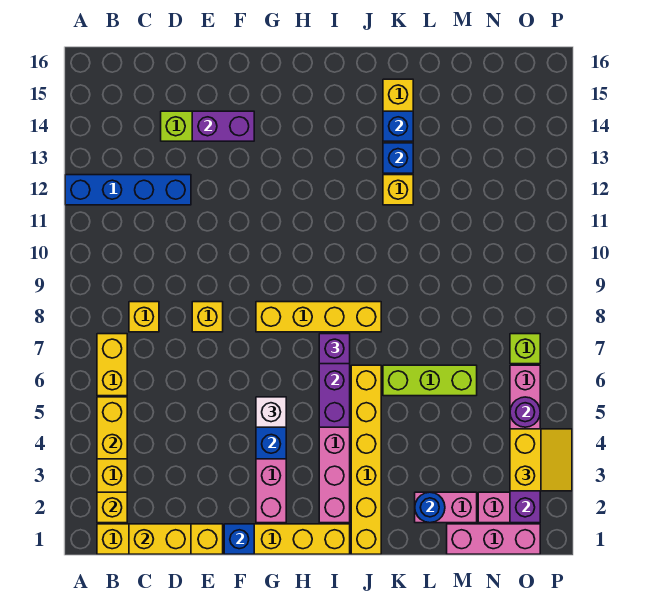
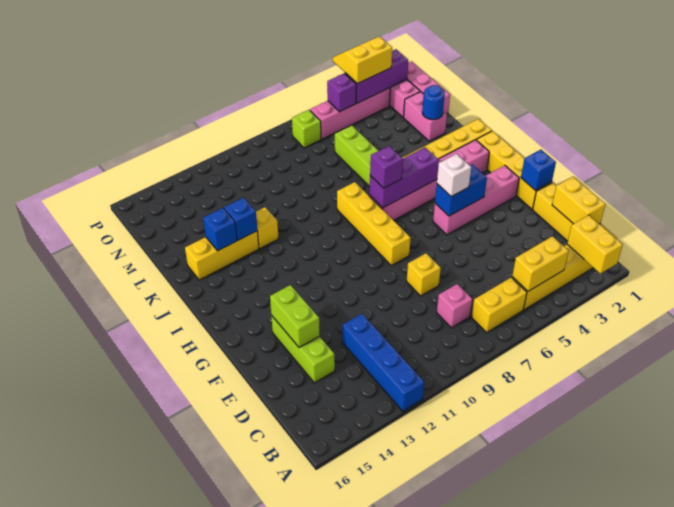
yellow 1x1 brick [97,492,127,523] -> yellow 1x2 brick [567,215,623,273]
yellow 1x1 brick [129,302,159,332] -> pink 1x1 brick [437,284,472,328]
purple 1x2 brick [192,111,254,141] -> lime 1x2 brick [270,285,320,348]
purple 1x1 round brick [510,397,540,427] -> purple 1x1 brick [327,73,356,112]

